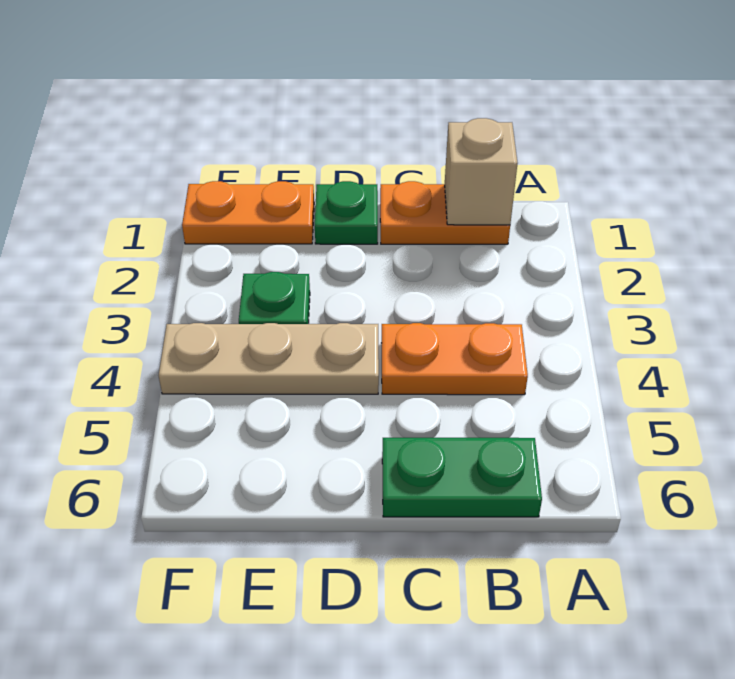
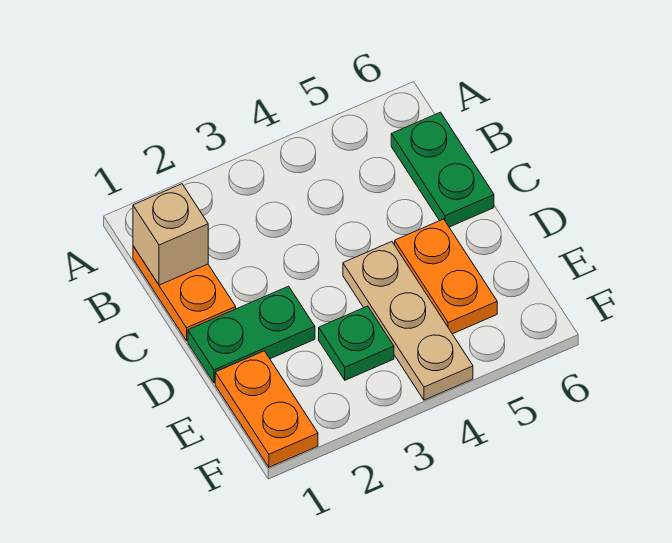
orange 1x2 plate [382,323,528,395] -> orange 1x2 plate moved to [395,219,497,334]
green 1x1 plate [315,181,378,244] -> green 1x2 plate [188,286,315,383]

